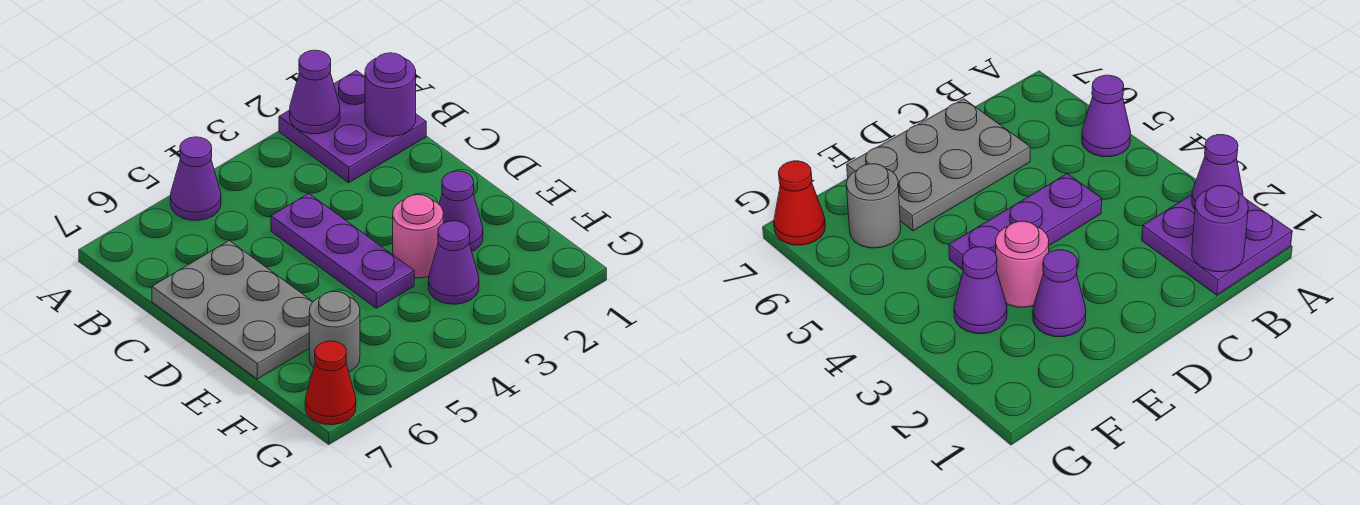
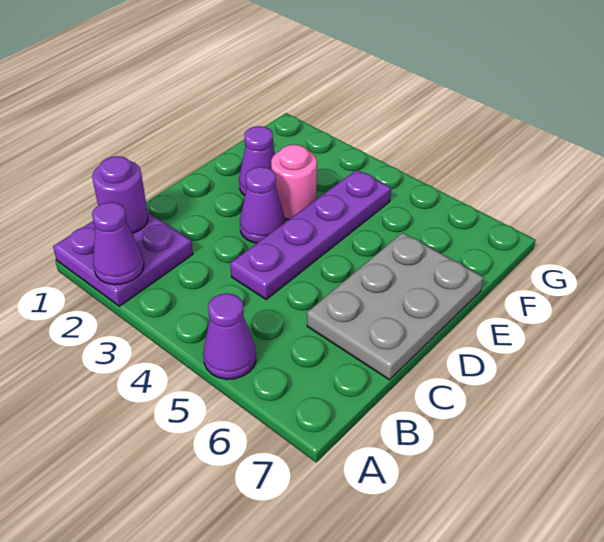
purple 1x3 plate [271,193,414,308] -> purple 1x4 plate [230,170,391,299]
purple 1x1 cone [428,221,479,304] -> purple 1x1 cone moved to [240,167,285,243]
grey 1x1 round brick [309,292,360,372] -> none
red 1x1 cone [305,341,356,425] -> none

